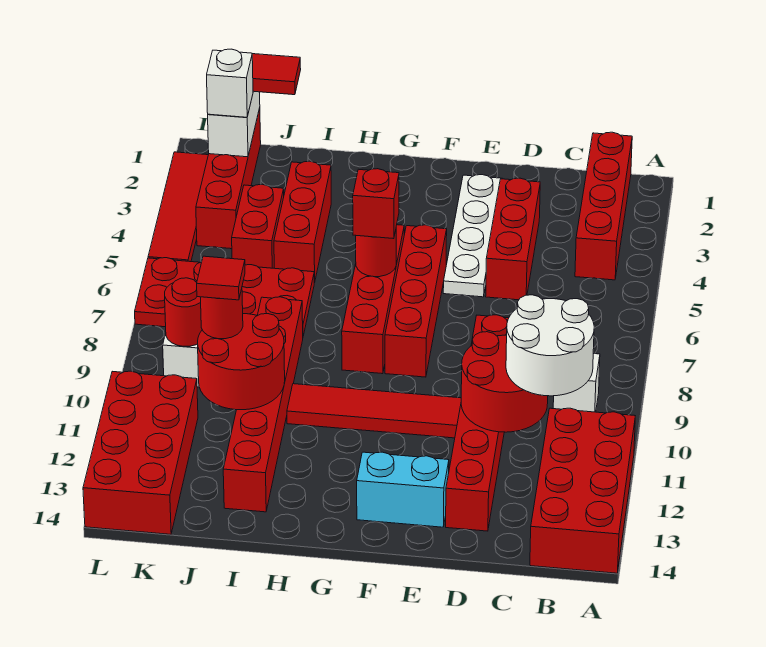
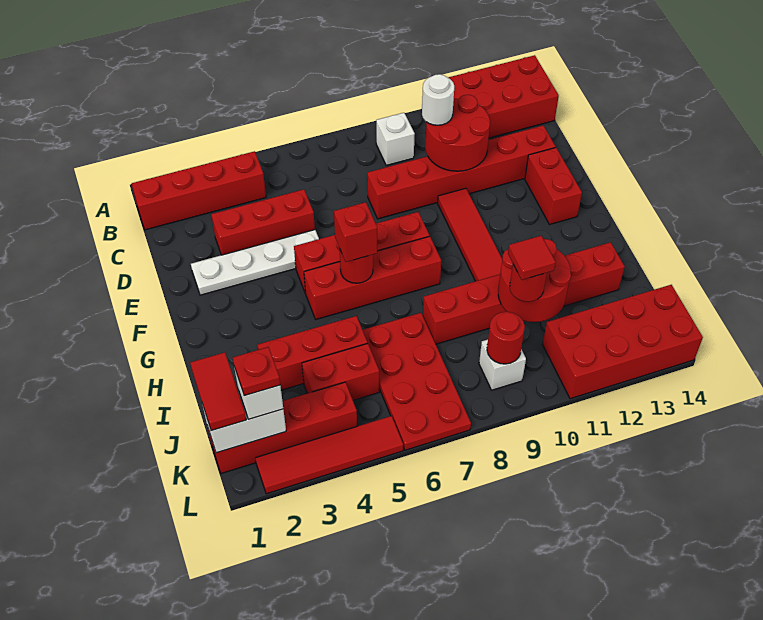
white 2x2 round brick [506,295,594,396] -> white 1x1 round brick [422,74,454,125]
cyan 1x2 brick [357,452,449,527] -> red 1x2 brick [525,148,582,225]
none -> red 1x1 plate [233,347,280,396]

